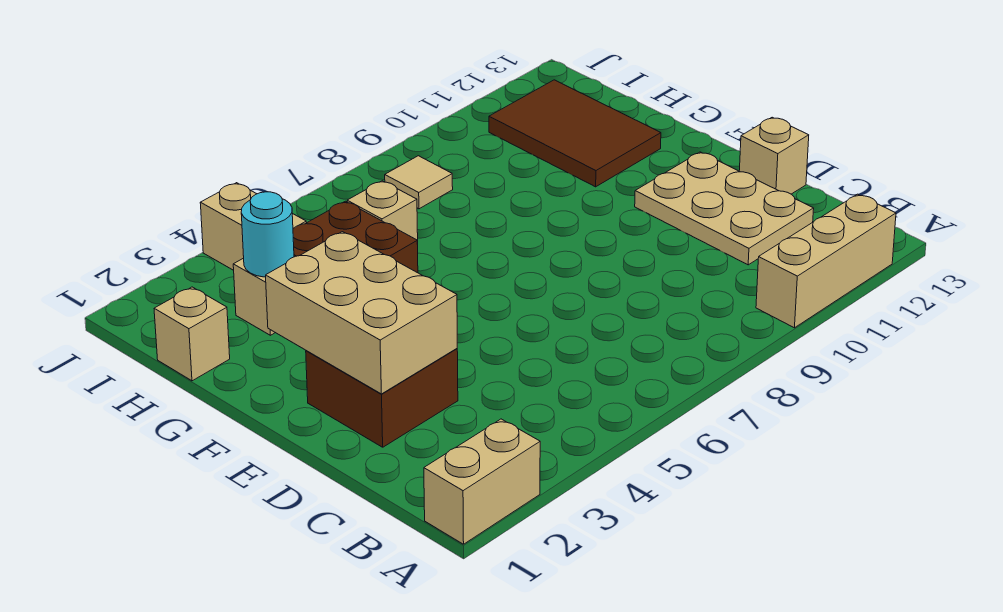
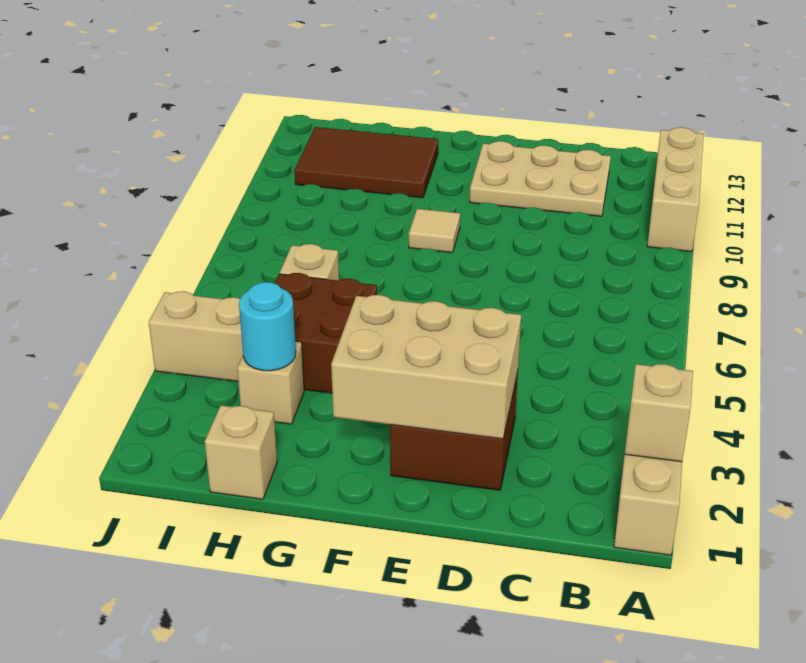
tan 1x1 brick [739,117,809,194] -> tan 1x1 brick moved to [625,364,693,462]
tan 1x1 tile [385,156,453,209] -> tan 1x1 tile moved to [409,209,460,253]

